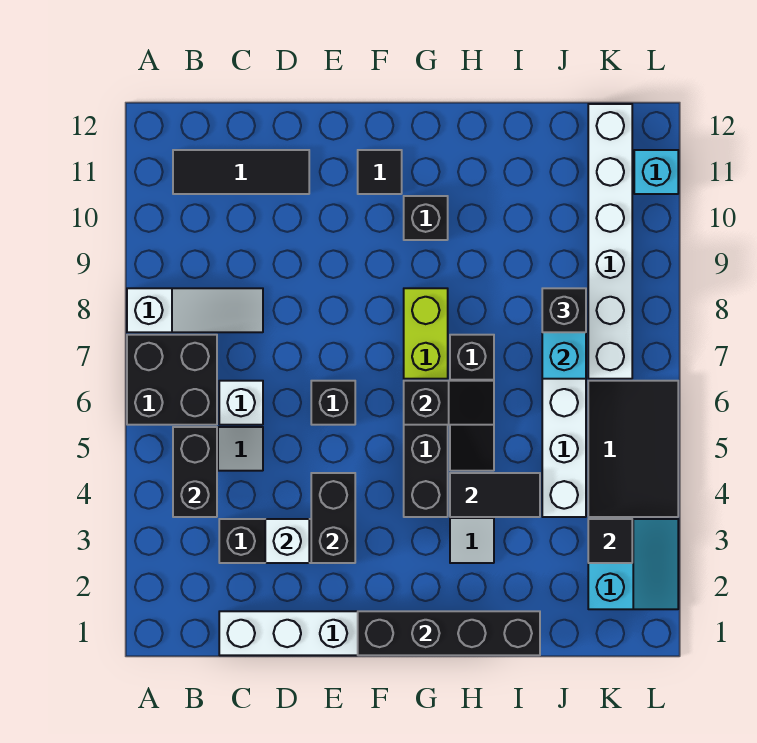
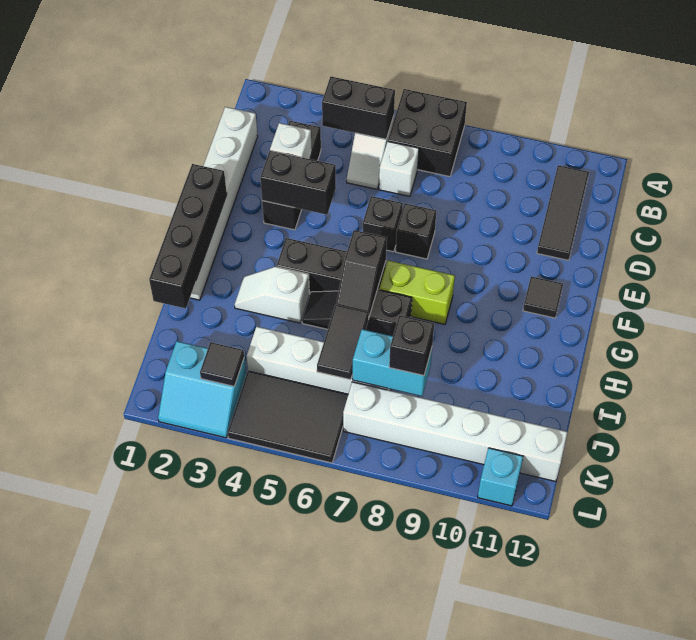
white 1x3 slope [127,288,263,332] -> none
black 1x1 brick [404,196,448,240] -> black 1x1 brick moved to [396,204,436,259]
black 1x2 tile [450,473,540,517] -> black 1x2 tile moved to [317,305,369,380]

